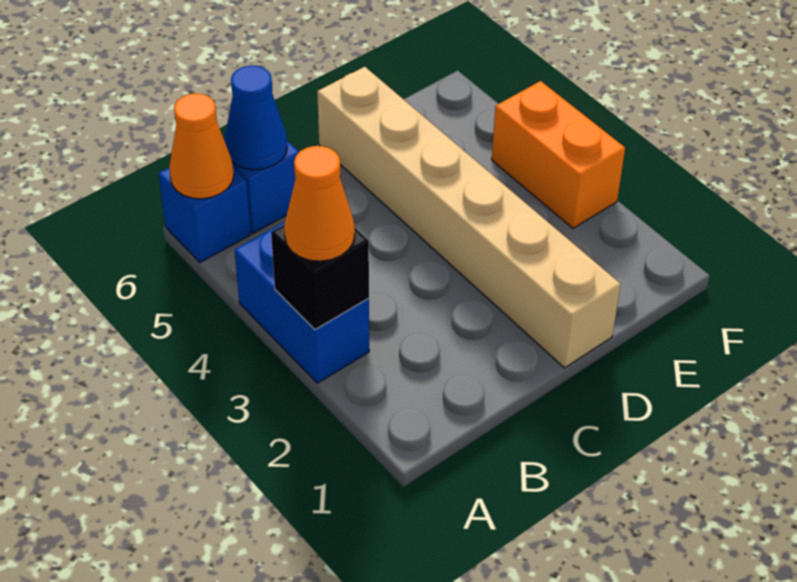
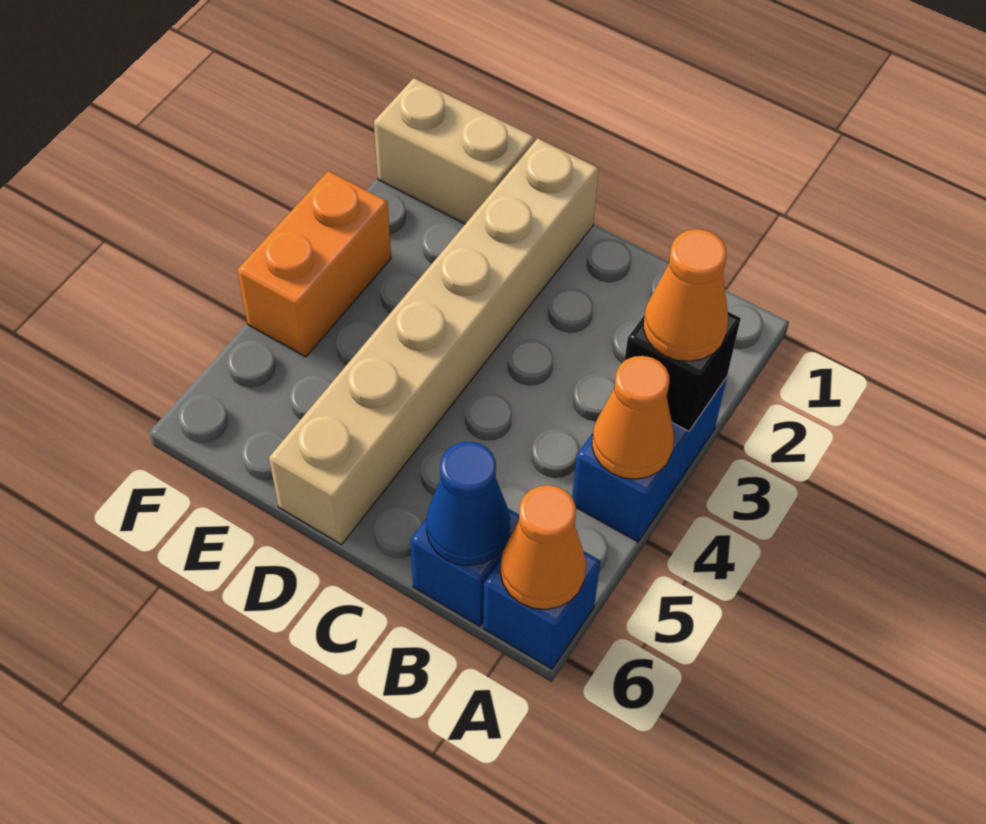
none -> orange 1x1 cone [592,356,674,479]
none -> tan 1x2 brick [374,78,535,224]

